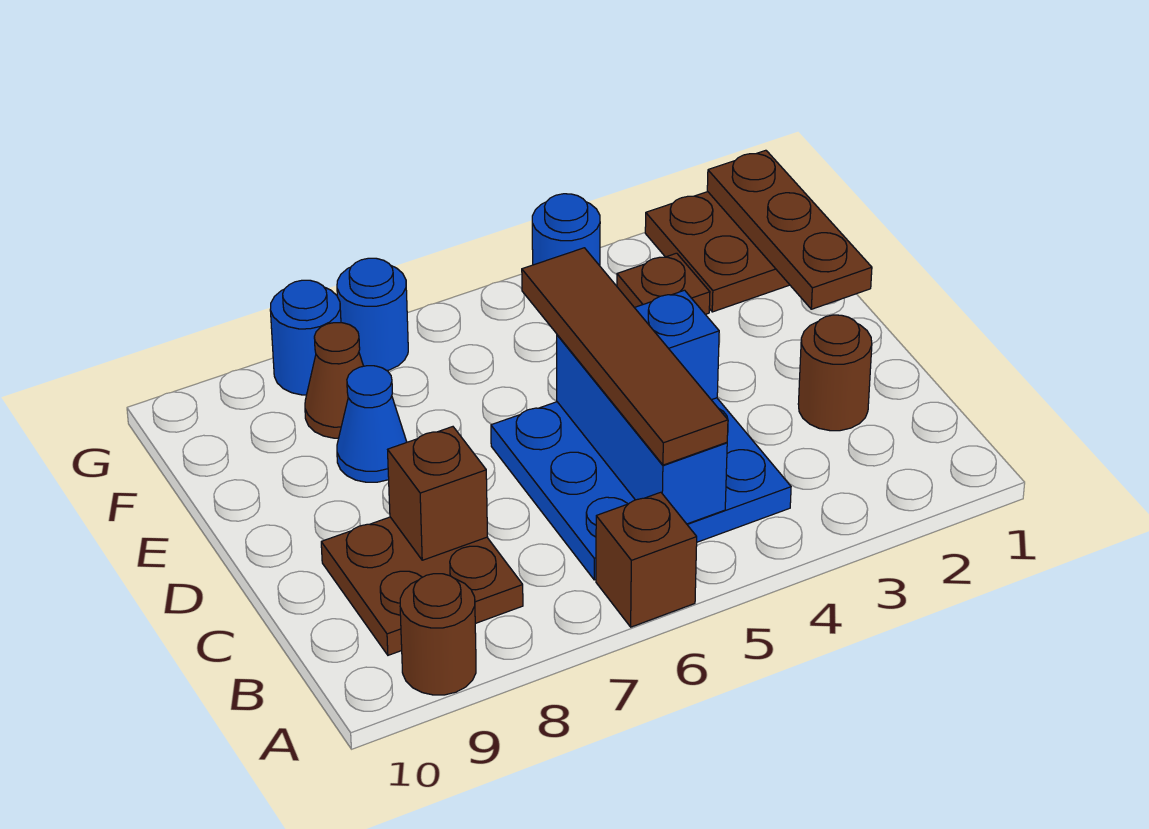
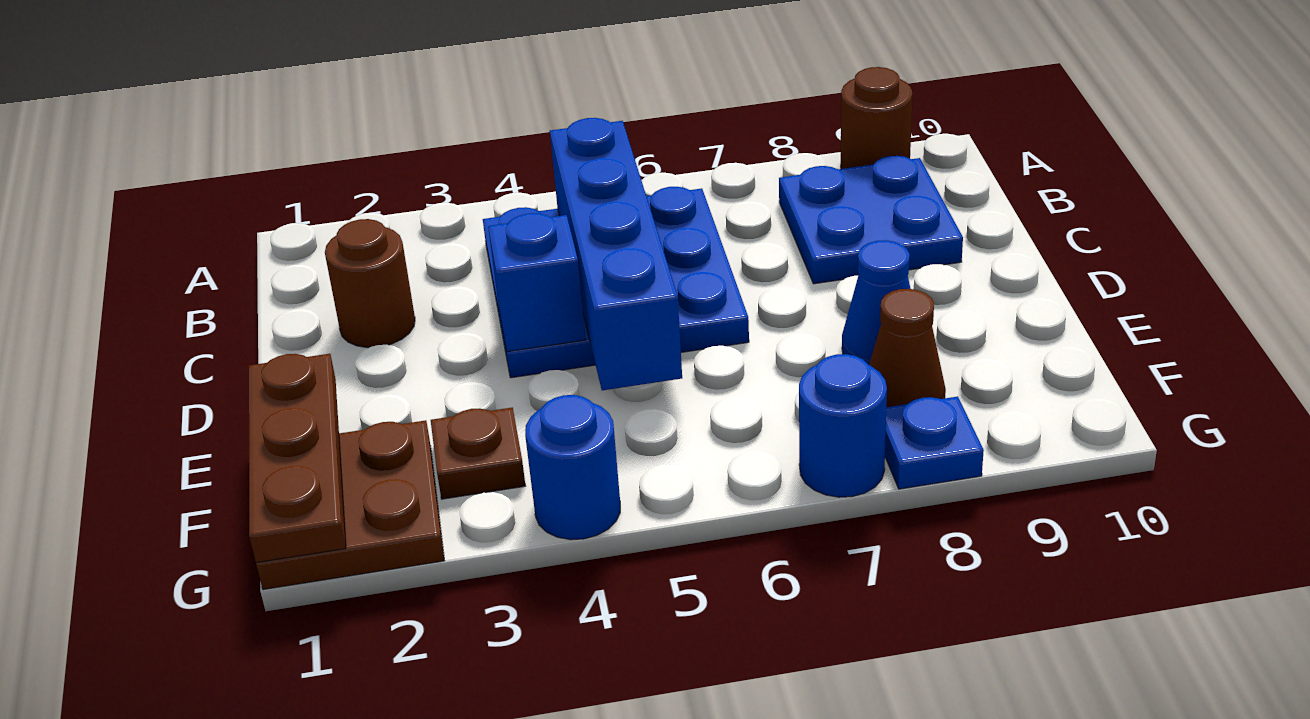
brown 1x1 brick [596,492,697,627] -> none
blue 1x3 brick [557,335,727,524] -> blue 1x4 brick [550,118,682,390]
brown 1x4 tile [522,248,728,465] -> none
brown 2x2 plate [321,517,523,655] -> blue 2x2 plate [779,156,963,284]
brown 1x1 brick [388,427,487,560] -> none
blue 1x1 round brick [270,280,341,395] -> blue 1x1 plate [885,397,984,489]

